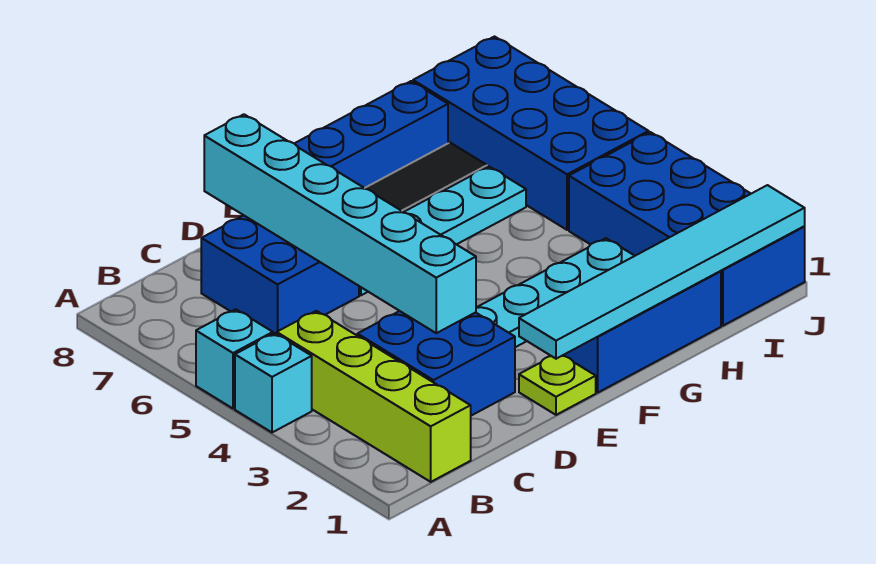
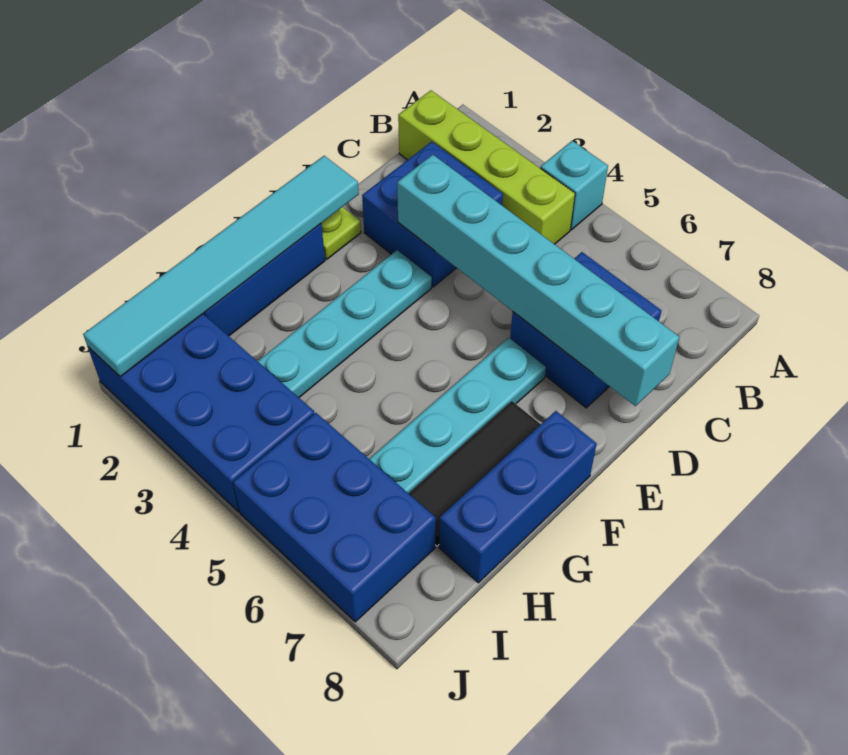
cyan 1x1 brick [196,309,273,409] -> none
blue 2x4 brick [413,37,649,230] -> blue 2x3 brick [233,413,436,622]

